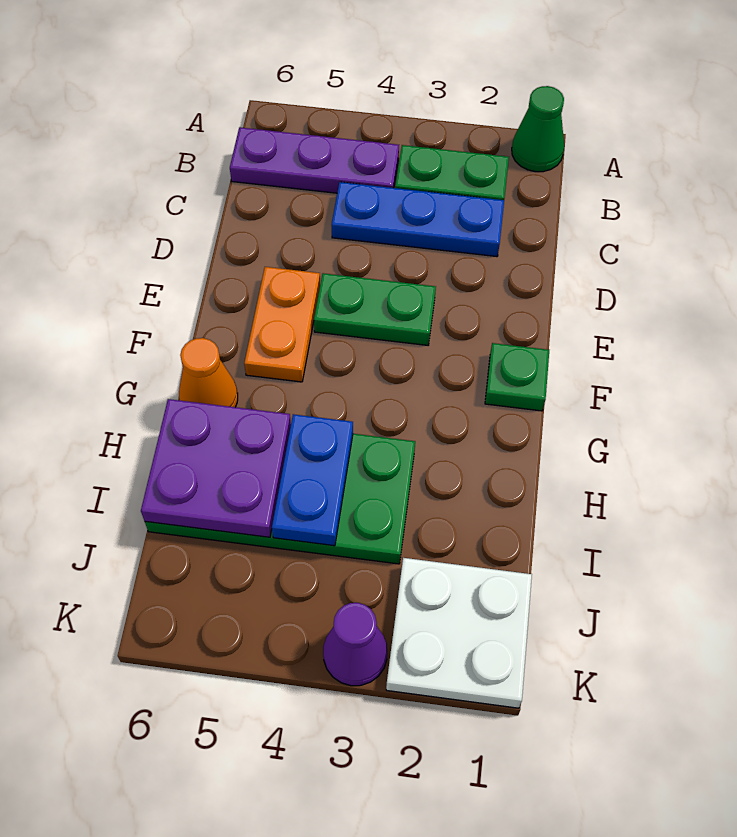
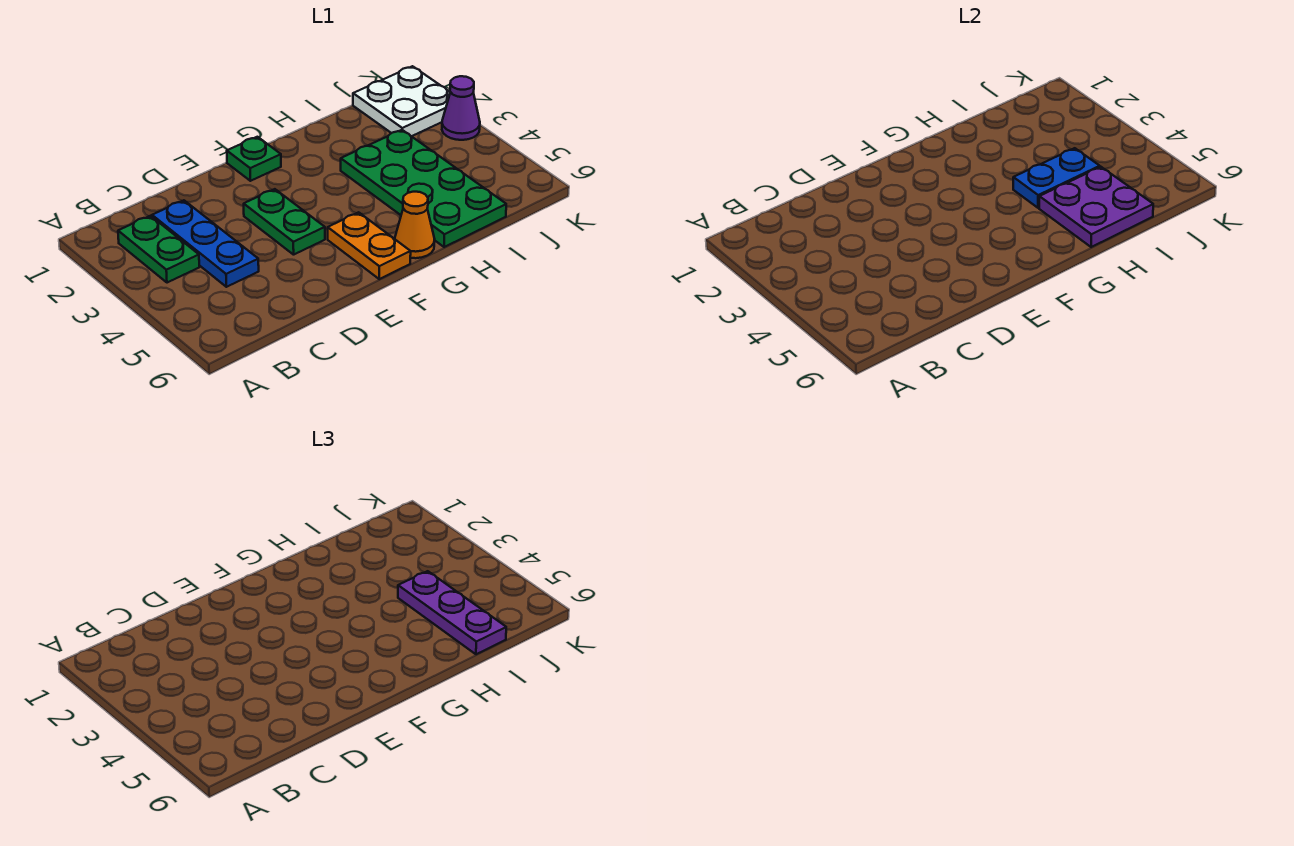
green 1x1 cone [512,86,564,172] -> none
purple 1x3 plate [230,127,399,193] -> purple 1x3 plate moved to [398,571,506,654]
orange 1x2 plate [244,267,320,382] -> orange 1x2 plate turned to [328,212,411,279]

